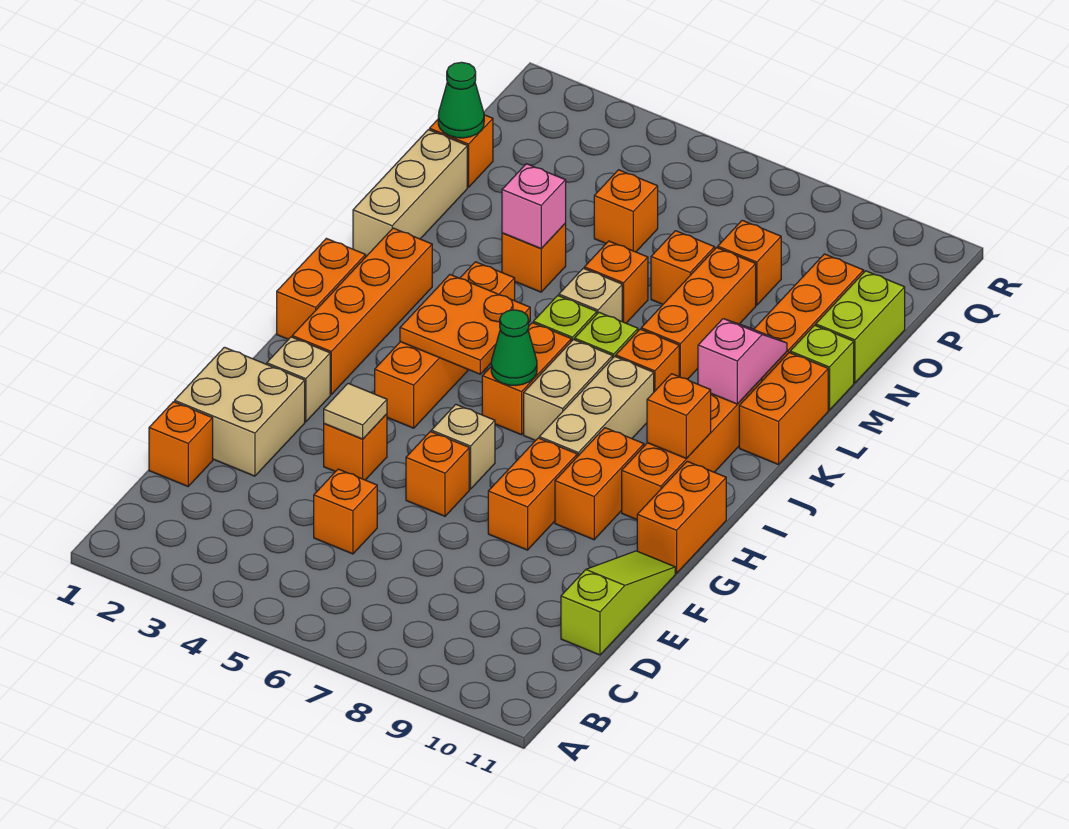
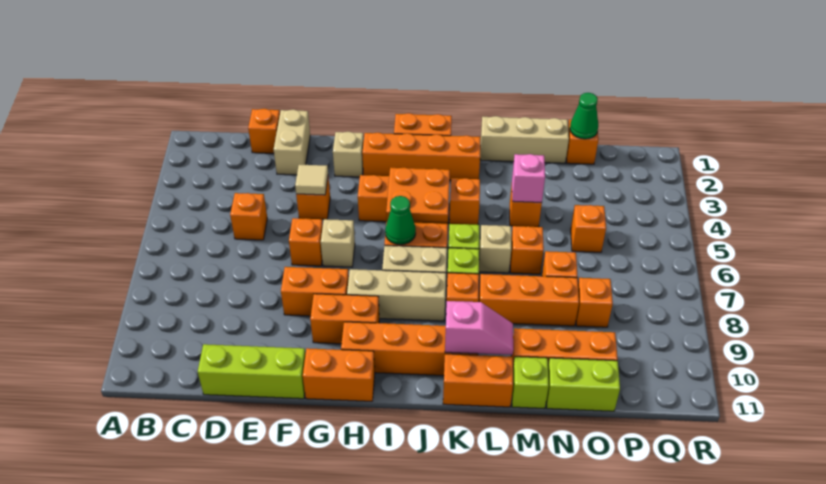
lime 1x3 slope [561,551,675,655] -> lime 1x3 brick [198,344,305,399]
tan 2x2 brick [175,347,305,476] -> tan 1x2 brick [274,109,310,175]
orange 1x1 brick [647,374,711,459] -> none

